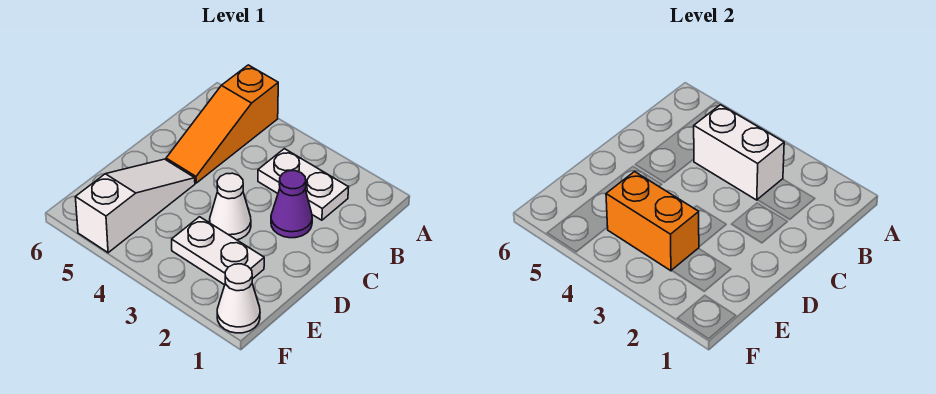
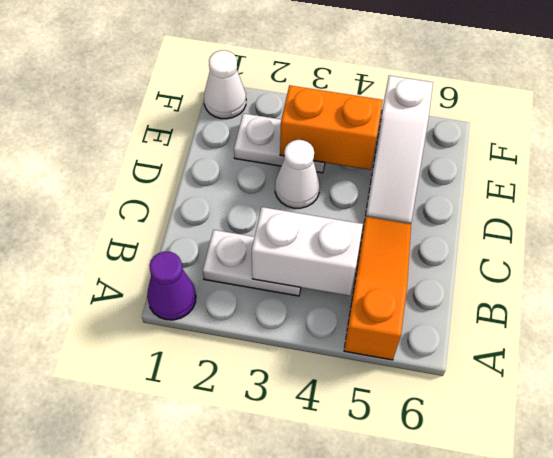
purple 1x1 cone [271,171,312,238] -> purple 1x1 cone moved to [147,252,196,320]

